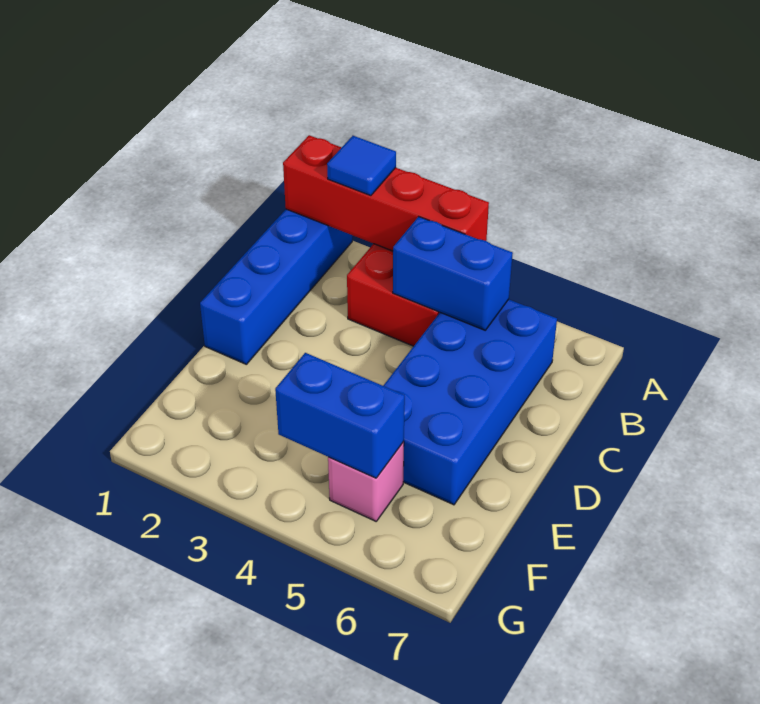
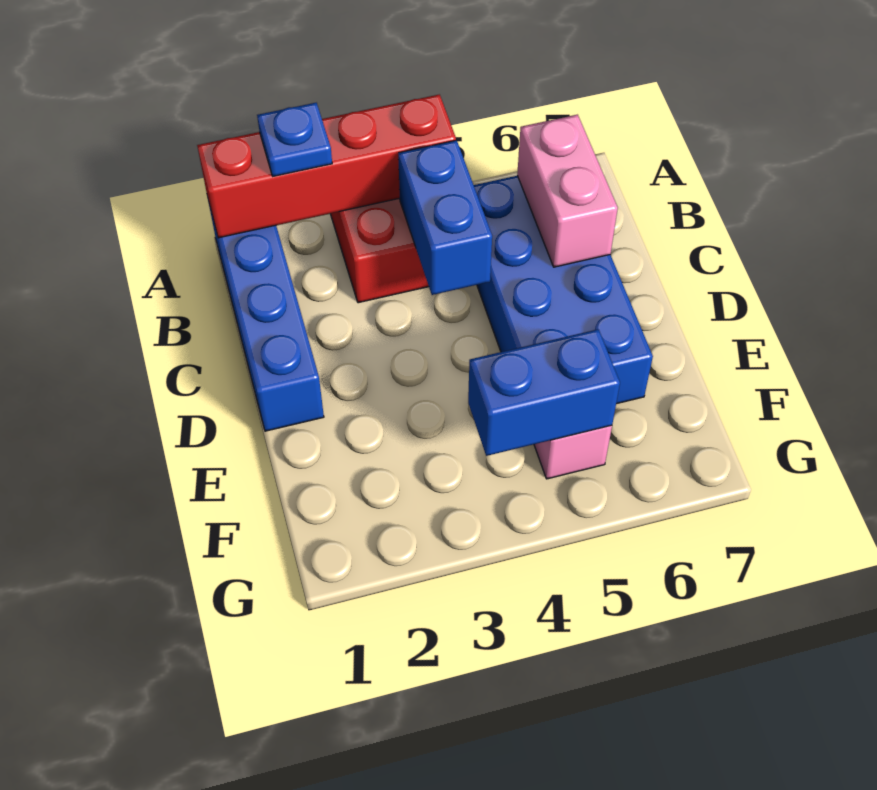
blue 1x1 tile [327,136,396,196] -> blue 1x1 plate [257,103,332,176]
blue 1x2 brick [393,217,513,330] -> blue 1x2 brick turned to [398,140,492,295]
none -> pink 1x2 brick [517,115,618,267]

